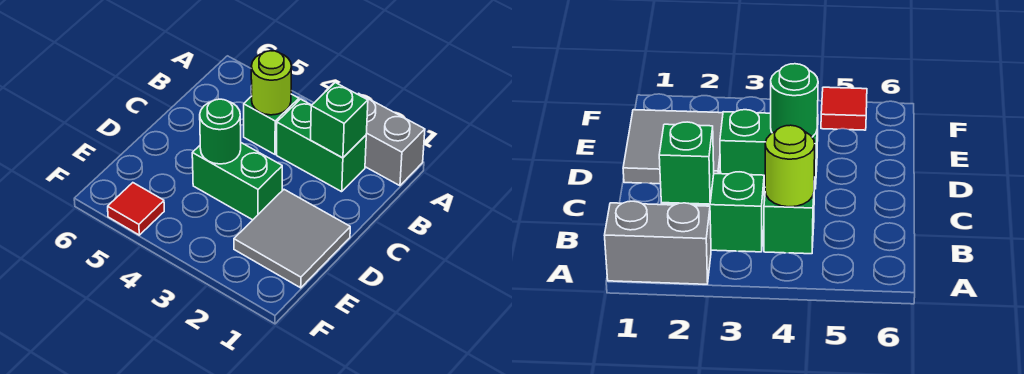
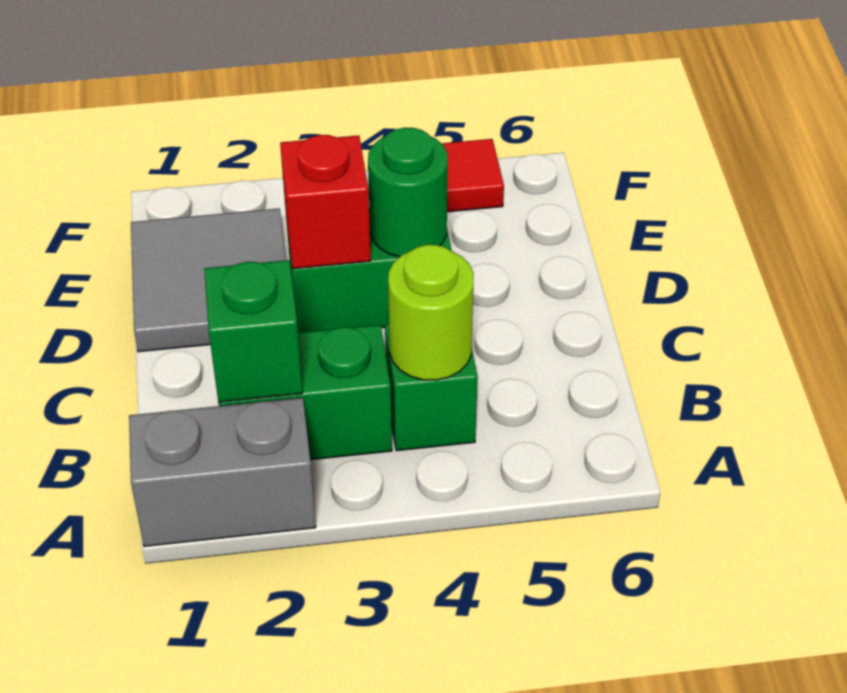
none -> red 1x1 brick [280,135,371,269]

